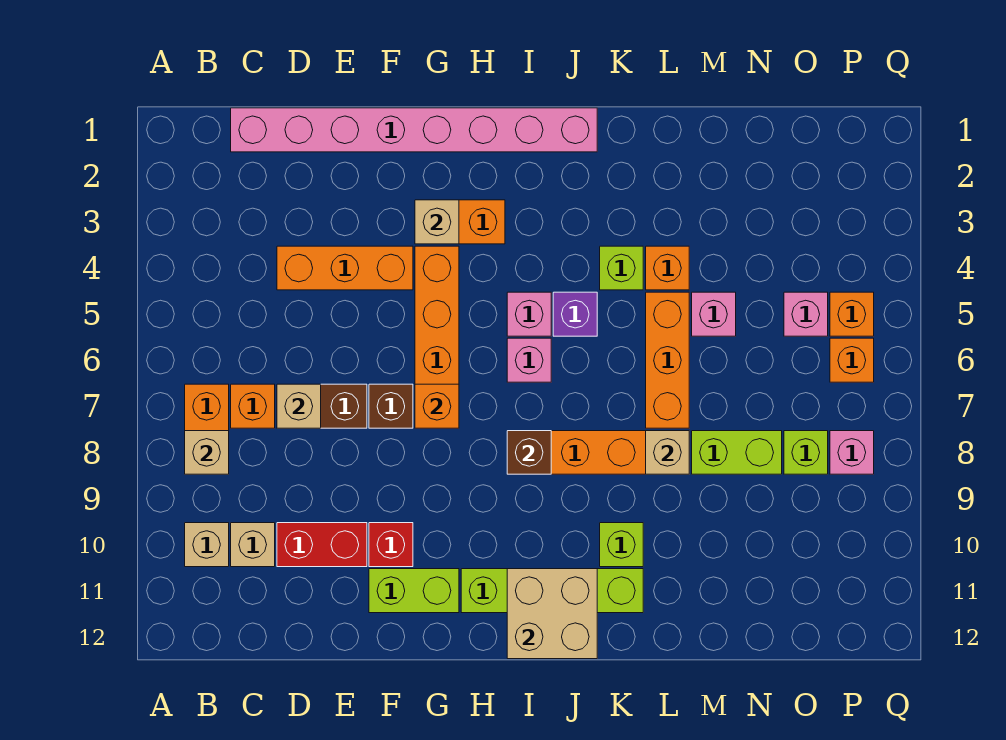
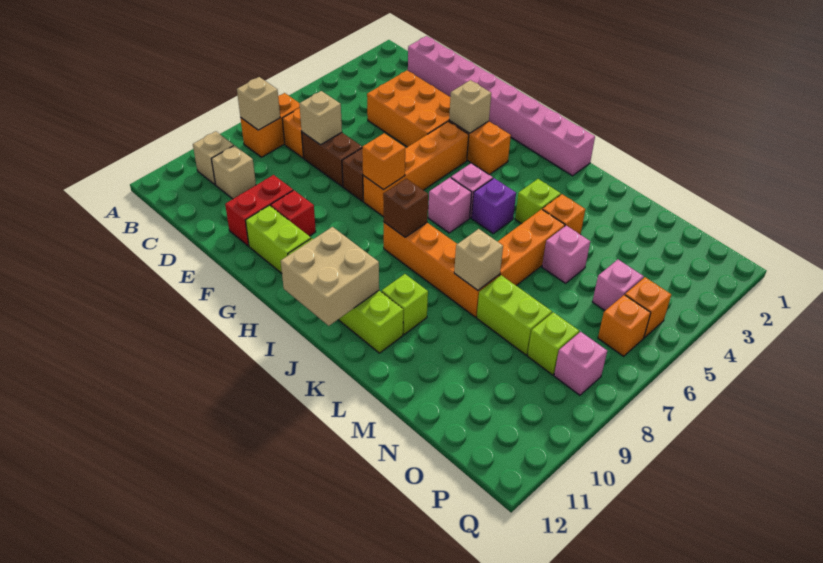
orange 1x3 brick [277,246,413,290] -> orange 2x3 brick [367,70,450,147]
red 1x2 brick [277,523,367,567] -> red 1x2 brick turned to [225,175,293,246]

